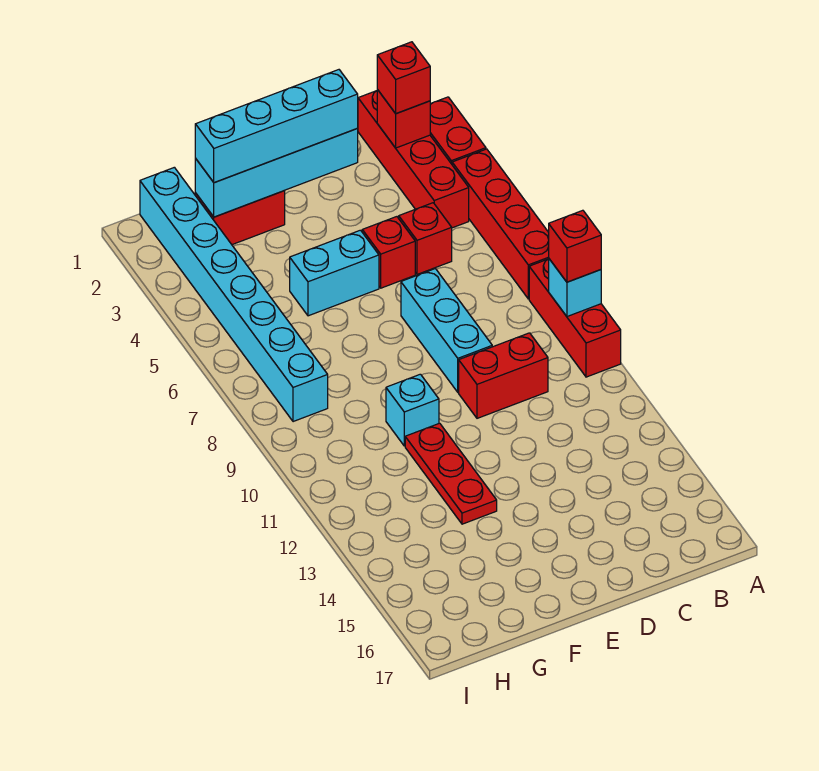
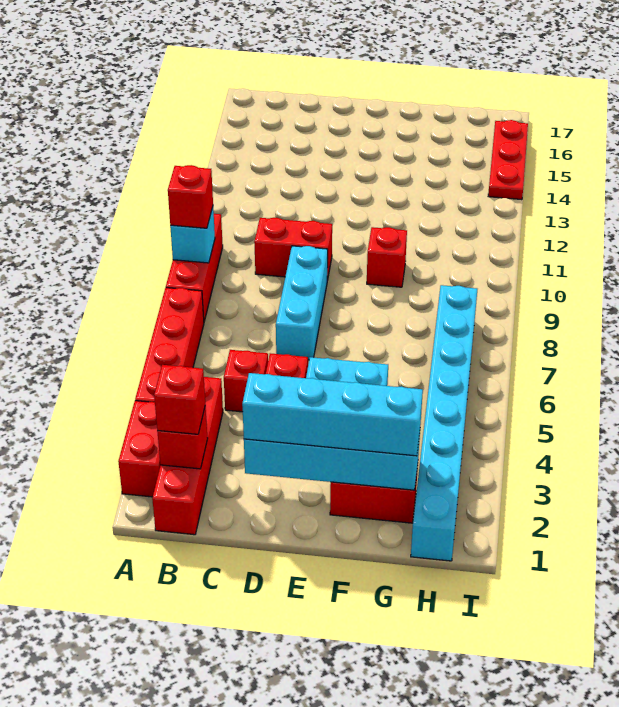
cyan 1x1 brick [386,374,439,446] -> red 1x1 brick [367,227,407,287]
red 1x3 plate [405,423,497,524] -> red 1x3 plate moved to [488,120,528,200]

